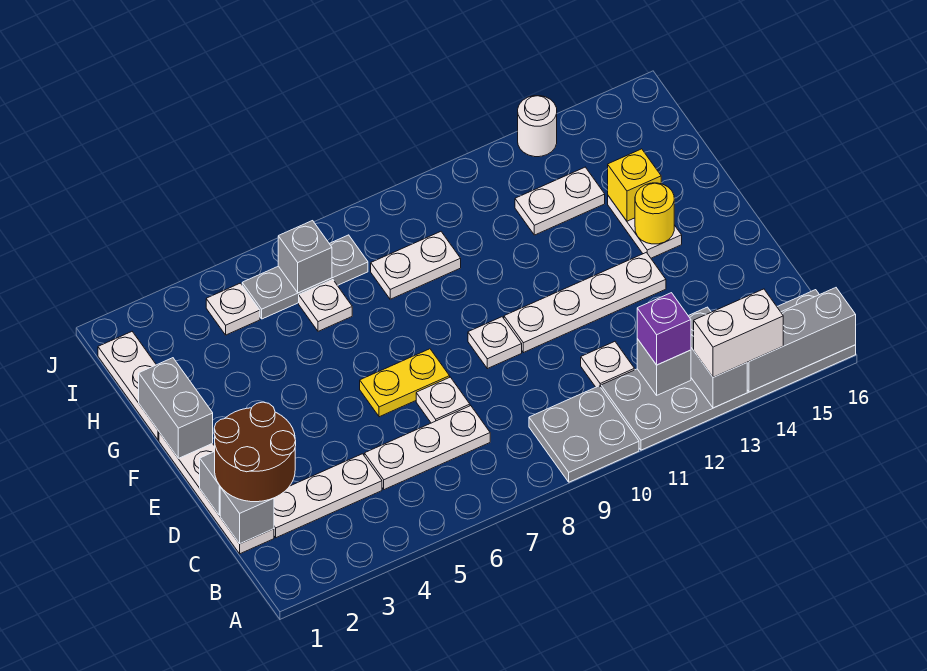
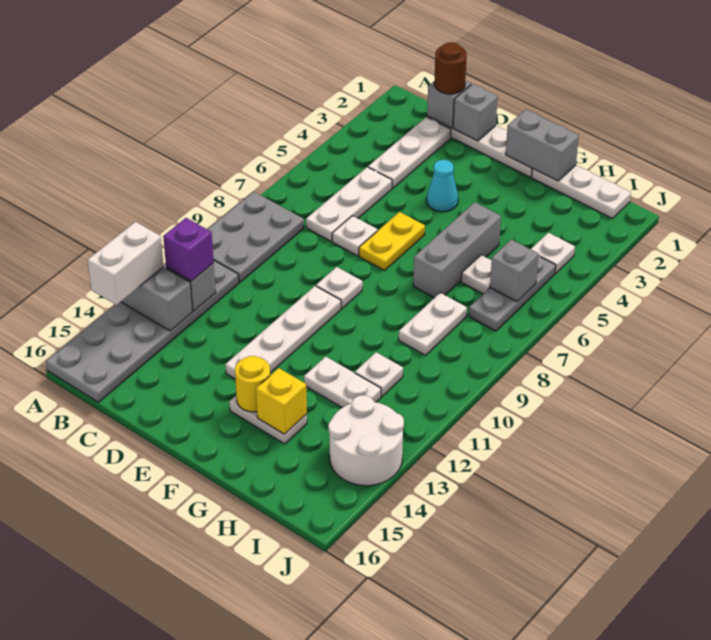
grey 2x2 plate [529,386,639,482] -> grey 2x3 plate [207,192,304,282]
grey 1x3 brick [747,288,856,392] -> grey 1x3 brick moved to [413,202,501,298]
brown 2x2 round brick [214,402,296,502] -> brown 1x1 round brick [434,42,467,94]
white 1x1 plate [581,342,634,387] -> white 1x1 plate moved to [355,352,403,396]
none -> cyan 1x1 cone [427,160,458,212]
white 1x2 plate [515,167,605,235] -> white 1x2 plate turned to [304,357,381,408]
white 1x1 round brick [518,96,557,157] -> white 2x2 round brick [328,395,404,486]

